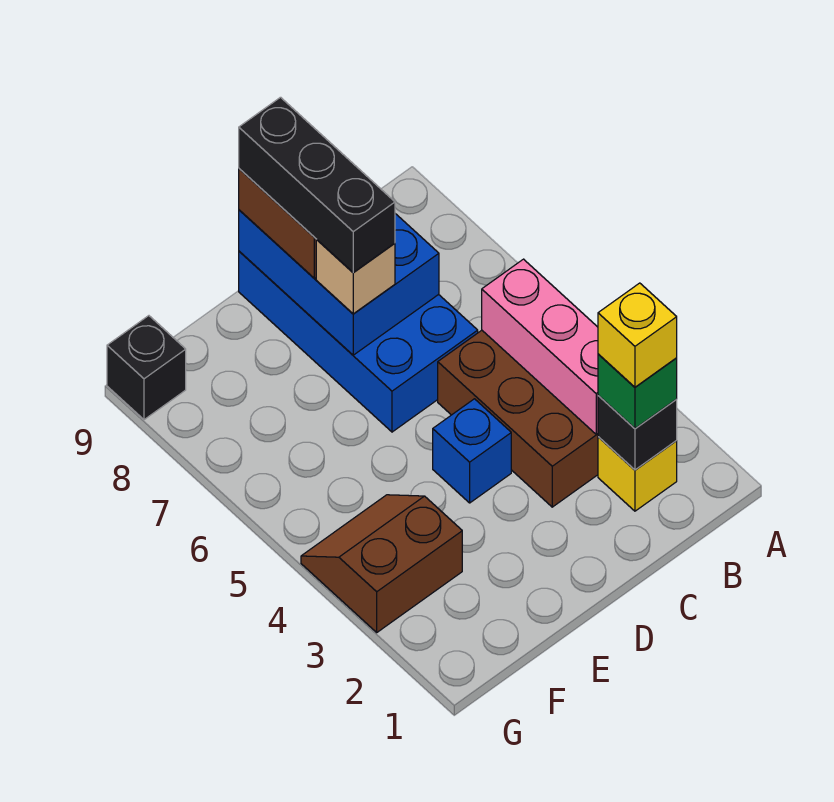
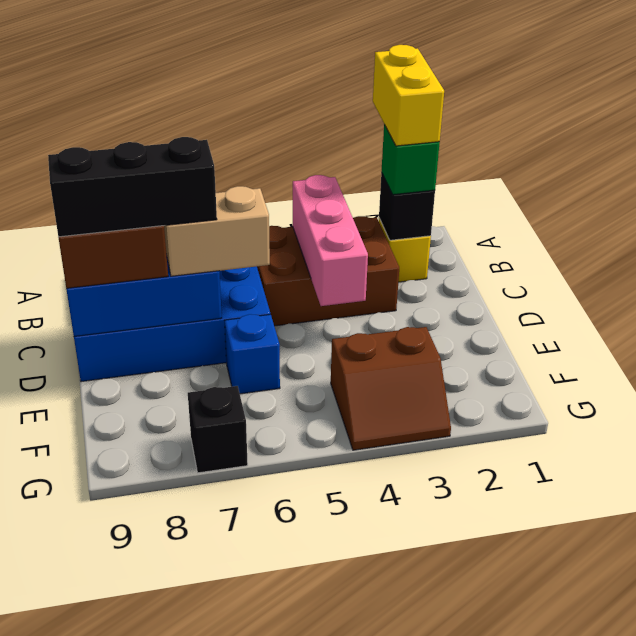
yellow 1x1 brick [598,283,677,387] -> yellow 1x2 brick [373,45,444,146]
pink 1x3 brick [482,259,598,434] -> pink 1x3 brick turned to [293,175,368,306]
blue 1x1 brick [433,399,511,503] -> blue 1x1 brick moved to [225,314,280,394]
tan 1x1 brick [316,240,395,314] -> tan 1x2 brick [164,186,270,276]
brown 2x2 slope [301,495,462,632] -> brown 2x2 slope turned to [331,327,451,450]
black 1x1 brick [107,316,186,420] -> black 1x1 brick moved to [188,386,248,473]

